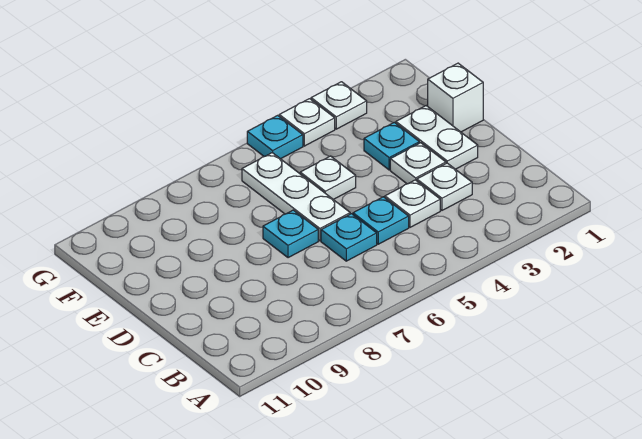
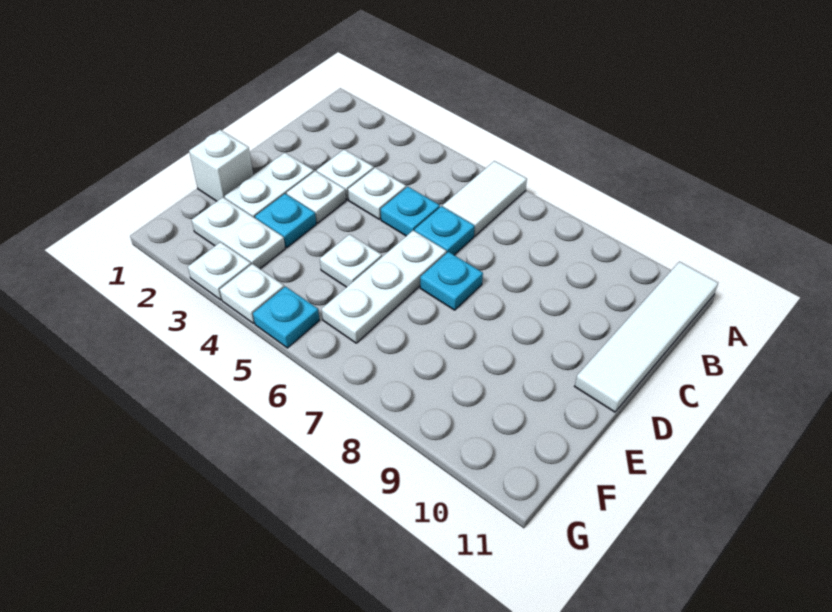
none -> white 1x2 tile [443,161,527,236]
none -> white 1x4 tile [575,262,718,412]
none -> white 1x2 plate [192,197,285,269]

